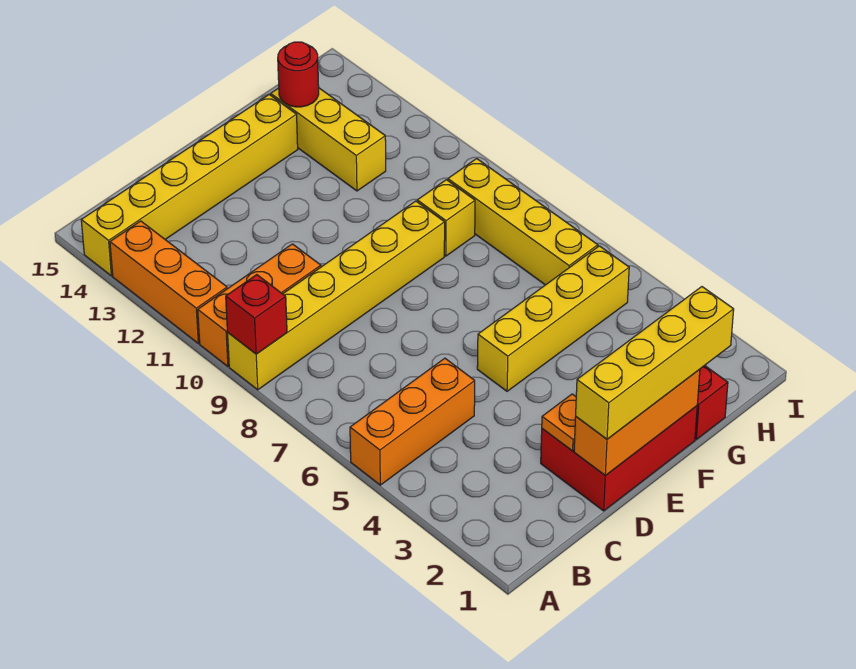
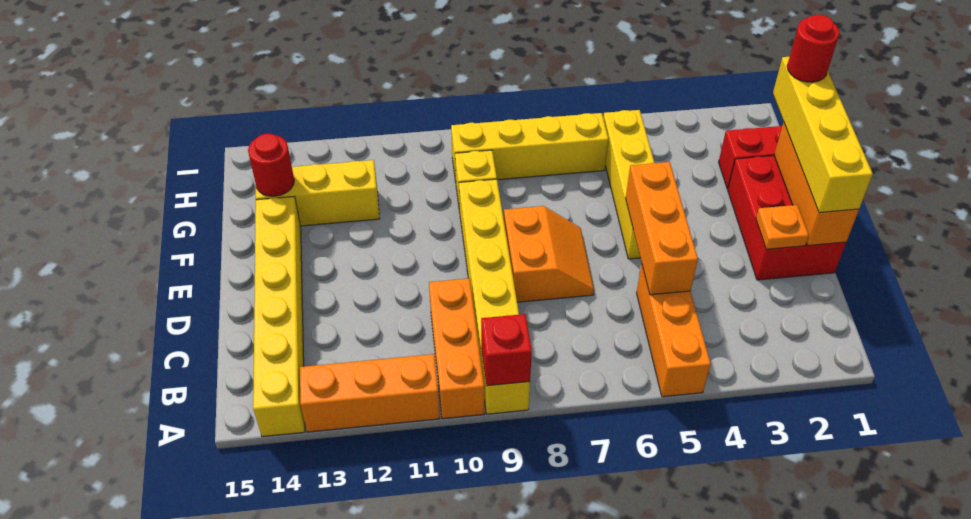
none -> orange 1x3 brick [626,162,698,295]
none -> orange 2x2 slope [504,206,594,302]
none -> red 1x1 round brick [787,15,839,82]

